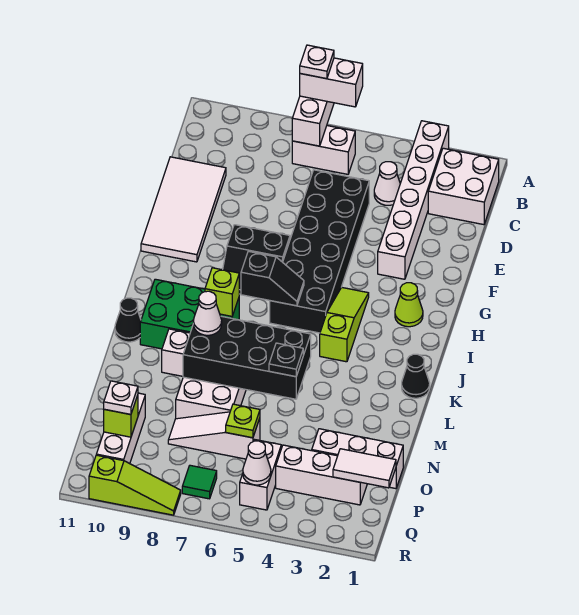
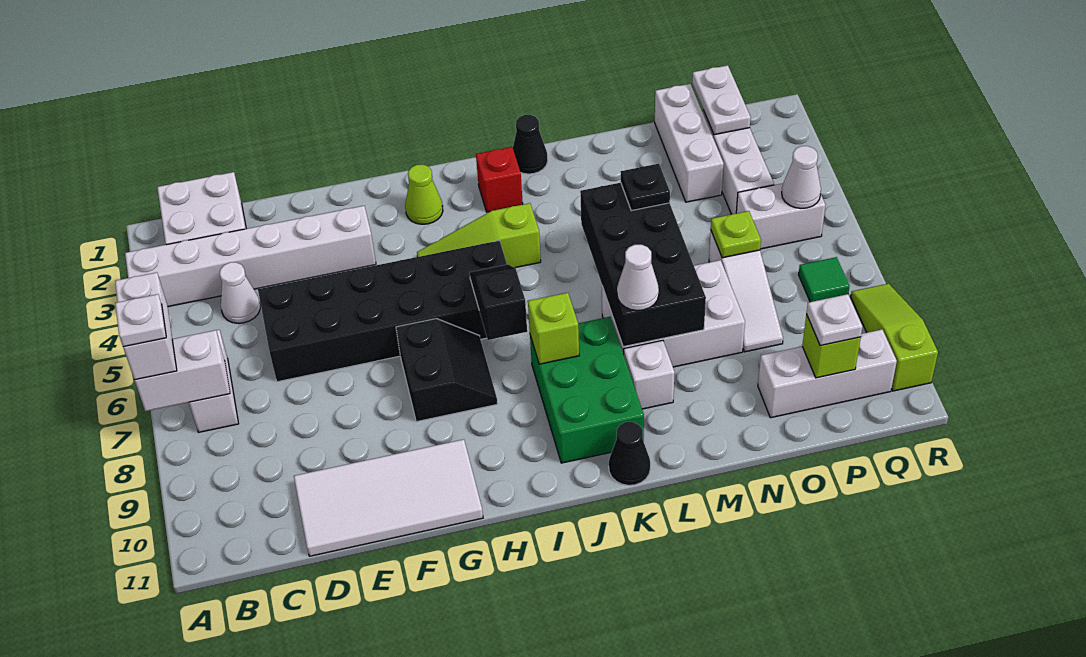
none -> red 1x1 brick [476,147,523,212]
white 1x2 tile [333,449,396,488] -> white 1x2 plate [692,65,751,135]

